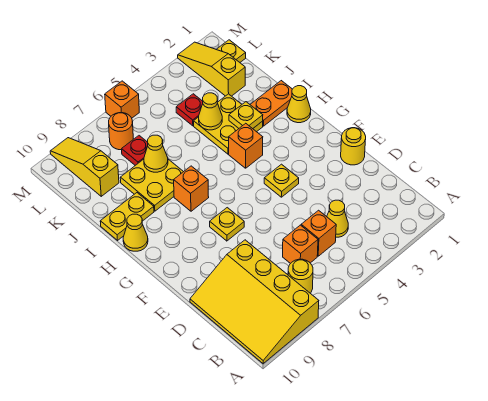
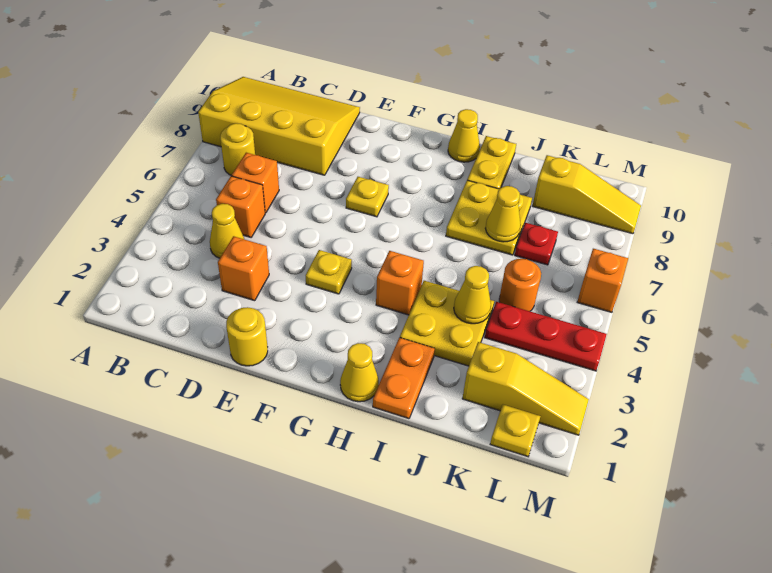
orange 1x1 brick [174,166,209,211] -> orange 1x1 brick moved to [218,236,269,301]
yellow 1x1 plate [229,102,263,129] -> none
red 1x1 plate [176,94,203,126] -> red 1x3 plate [485,302,607,371]
orange 1x1 round brick [109,113,133,150] -> orange 1x1 round brick moved to [499,259,541,311]

